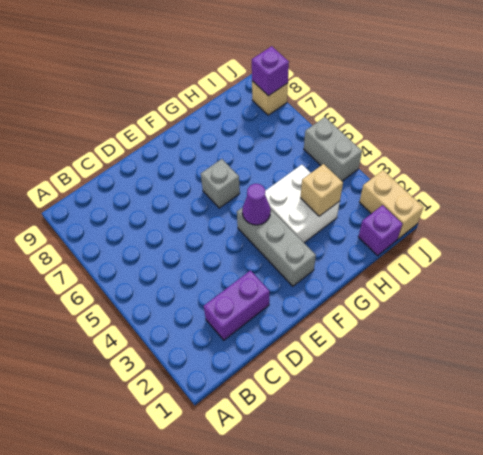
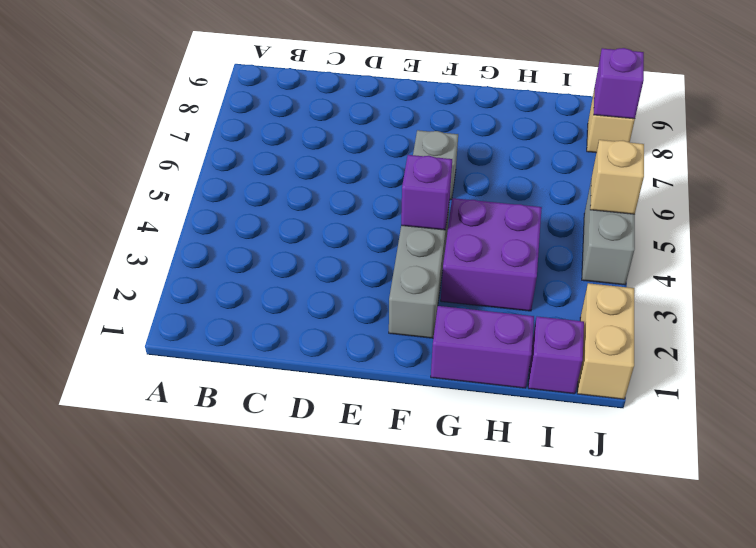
purple 1x2 brick [204,270,270,340] -> purple 1x2 brick moved to [431,306,534,388]
purple 1x1 cone [242,184,271,225] -> purple 1x1 brick [401,155,452,230]
white 2x2 brick [265,165,340,243] -> purple 2x2 brick [441,198,542,311]
tan 1x1 brick [301,164,343,216] -> tan 1x1 brick moved to [590,140,644,214]

